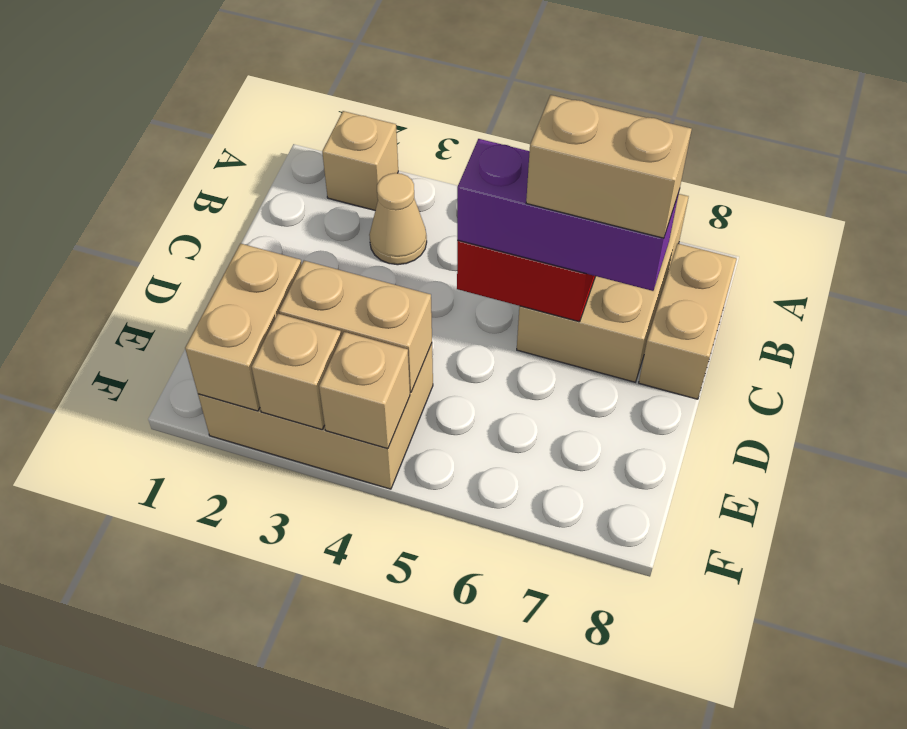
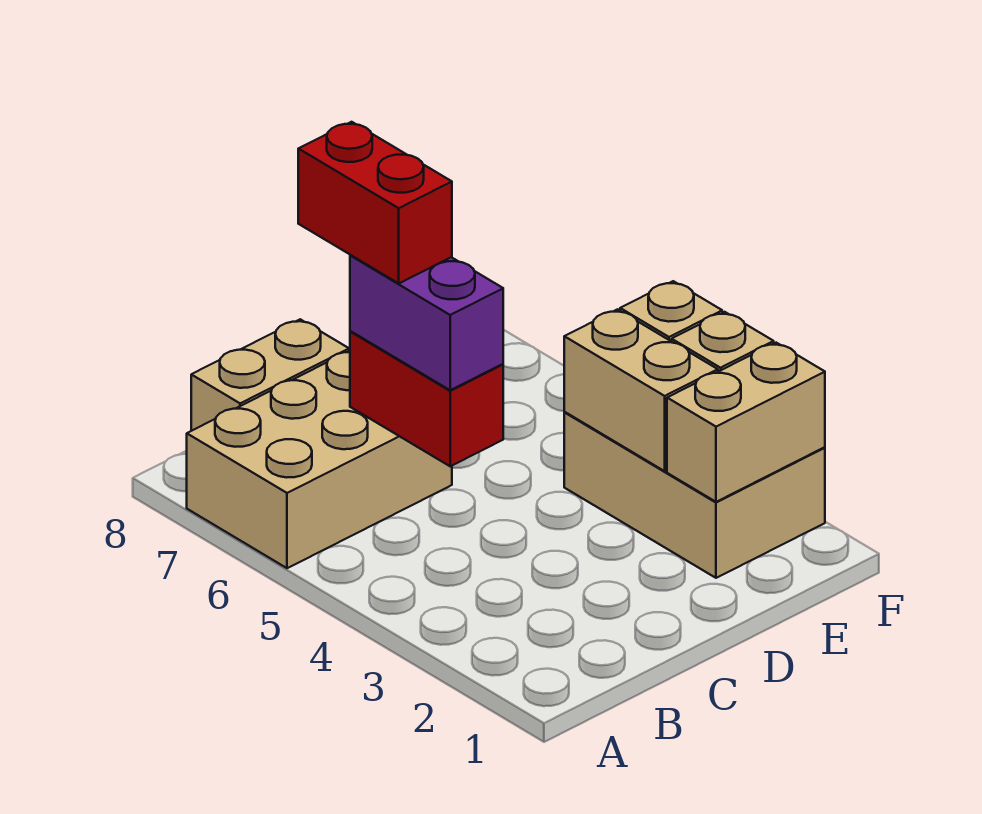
tan 1x1 brick [322,111,398,210] -> none
tan 1x1 cone [369,173,427,265] -> none
purple 1x3 brick [457,139,679,291] -> purple 1x2 brick [350,255,503,390]
tan 1x2 brick [526,95,692,238] -> red 1x2 brick [298,122,452,283]

